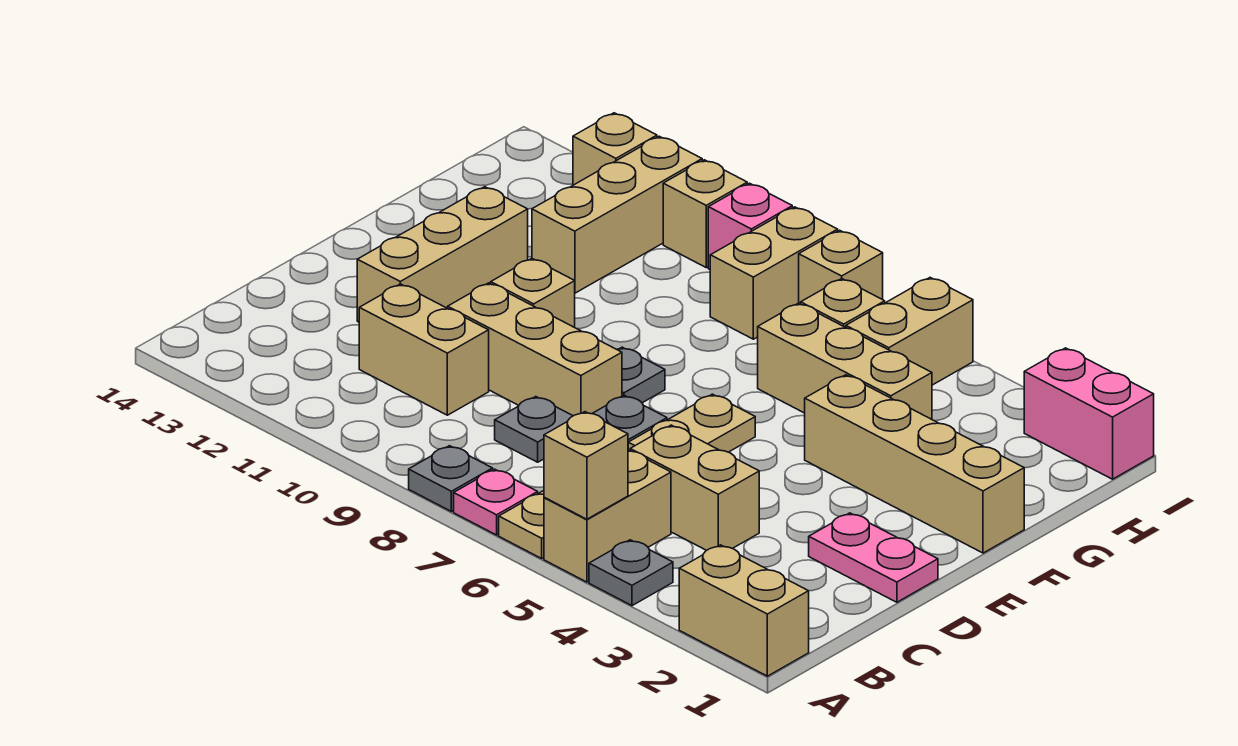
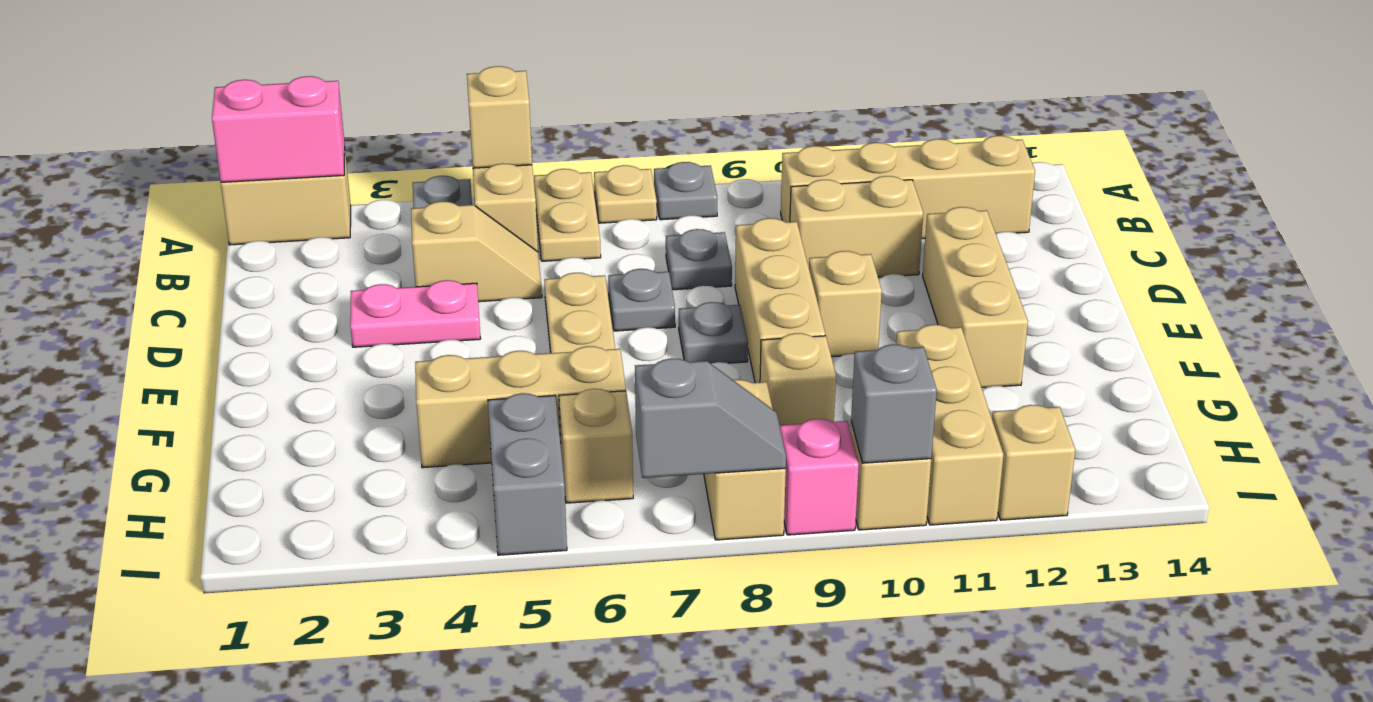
pink 1x1 plate [454,469,538,535] -> tan 1x1 plate [594,165,657,223]
tan 1x2 brick [630,425,759,550] -> tan 1x2 slope [411,201,542,302]
pink 1x2 plate [809,513,938,602] -> pink 1x2 plate moved to [350,280,481,347]
tan 1x3 brick [448,283,622,416] -> tan 1x3 brick turned to [735,218,825,383]
tan 1x4 brick [805,375,1024,553] -> tan 1x4 brick moved to [781,136,1035,239]
tan 1x2 brick [846,278,973,385] -> grey 1x2 brick [488,393,567,555]
pink 1x2 brick [1024,348,1154,479] -> pink 1x2 brick moved to [212,76,345,182]
tan 1x1 brick [799,230,883,304] -> tan 1x1 brick moved to [760,333,836,425]
none -> grey 1x2 slope [635,358,786,478]
none -> grey 1x1 brick [851,344,937,463]

